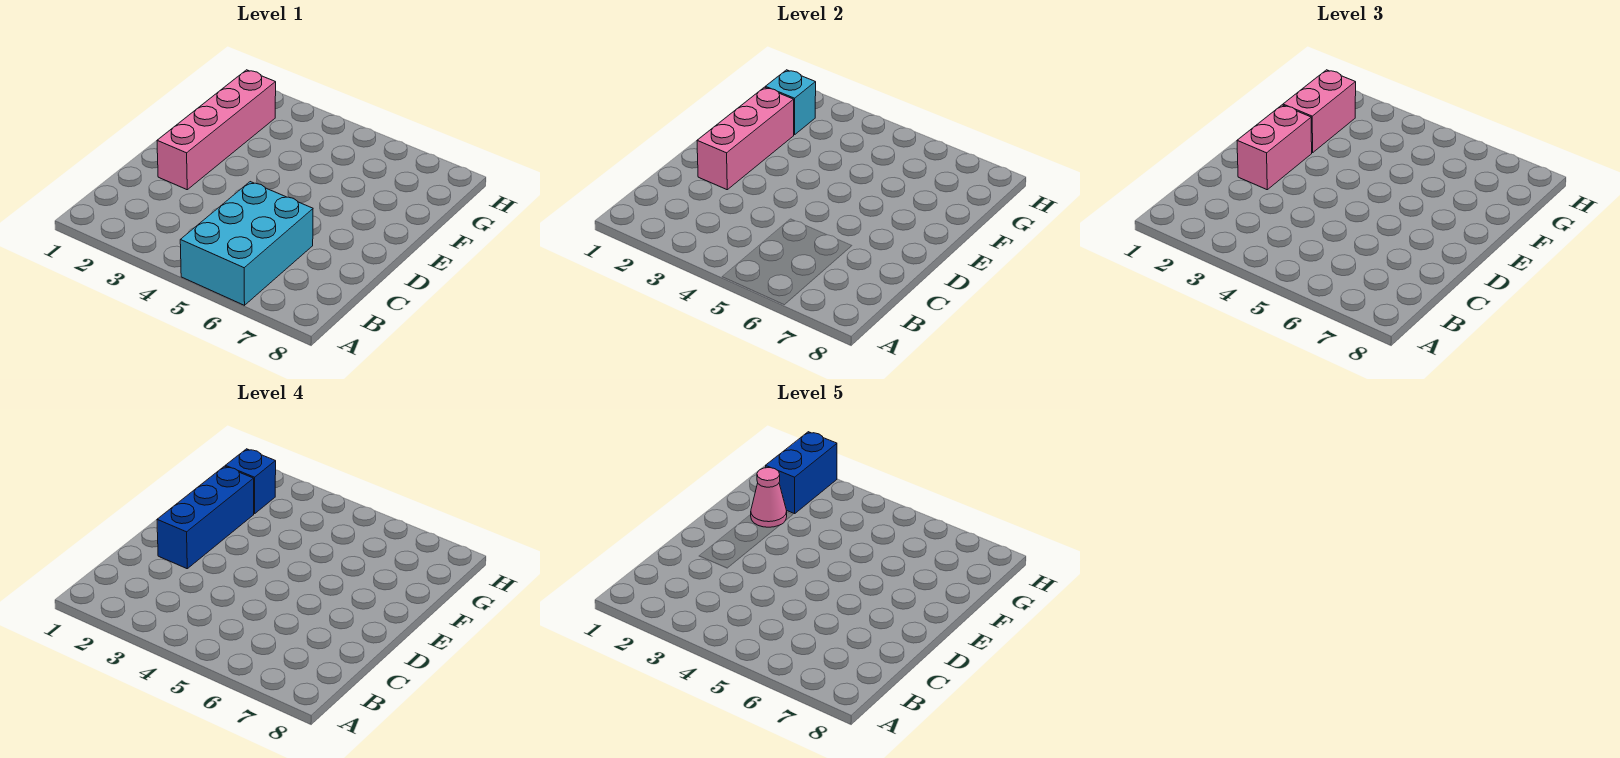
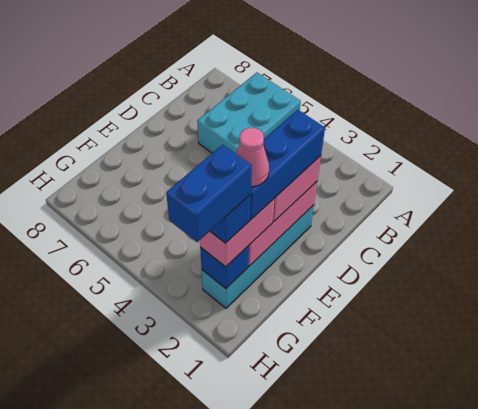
pink 1x4 brick [157,70,276,190] -> cyan 1x4 brick [202,205,314,308]
cyan 1x1 brick [766,70,816,135] -> blue 1x1 brick [200,246,249,288]

